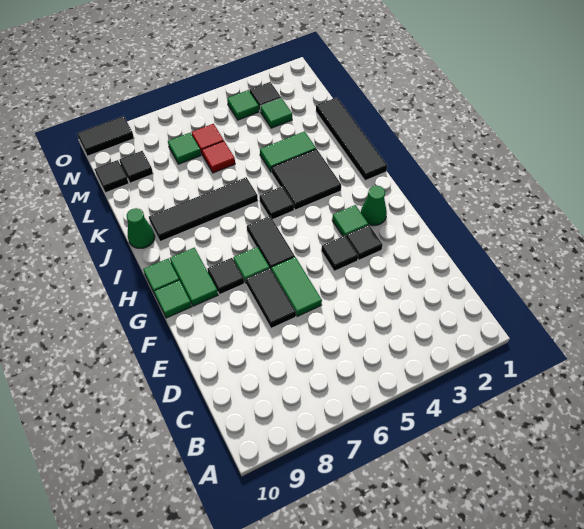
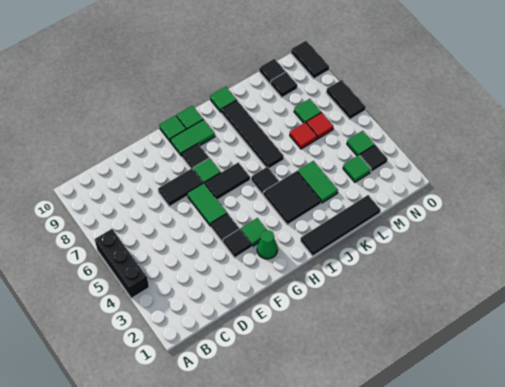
none -> black 1x3 brick [95,229,149,298]
green 1x2 tile [271,257,322,316] -> green 1x2 tile turned to [187,183,227,226]
green 1x1 cone [127,208,155,248] -> green 1x1 tile [210,87,237,113]
none -> black 1x2 tile [326,80,366,119]

